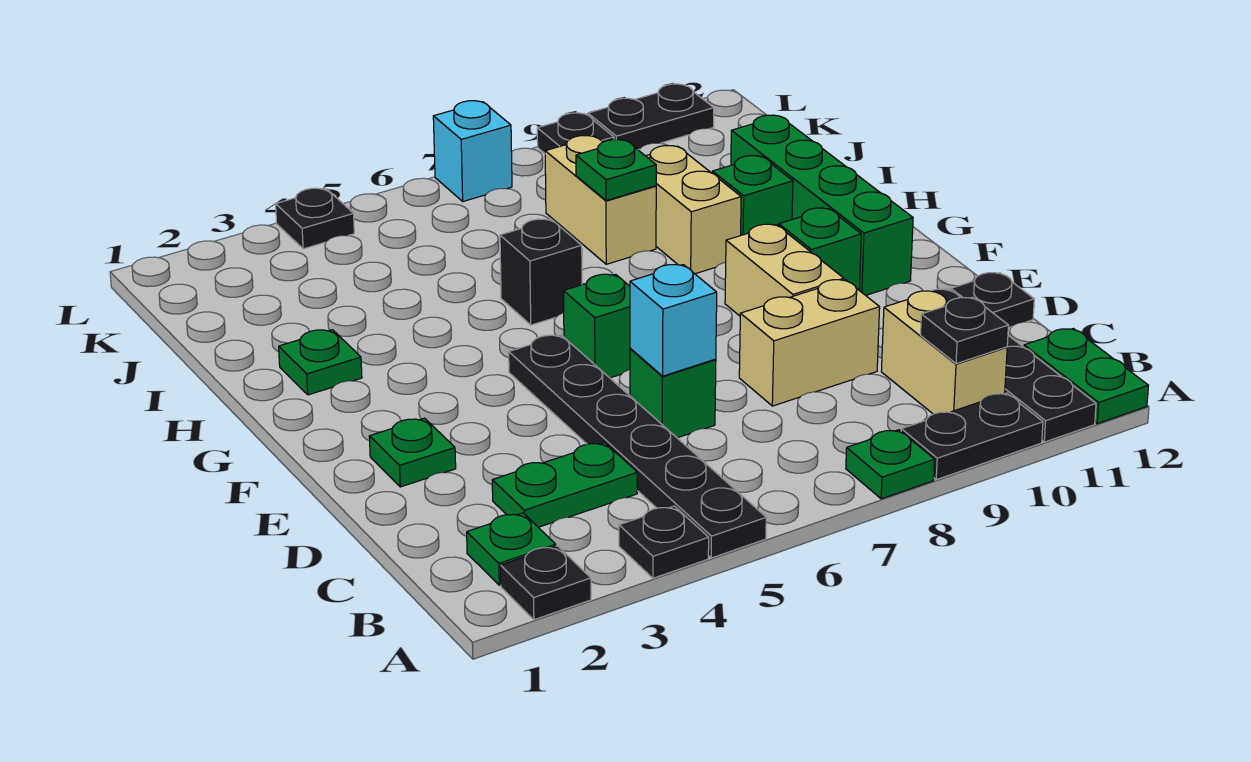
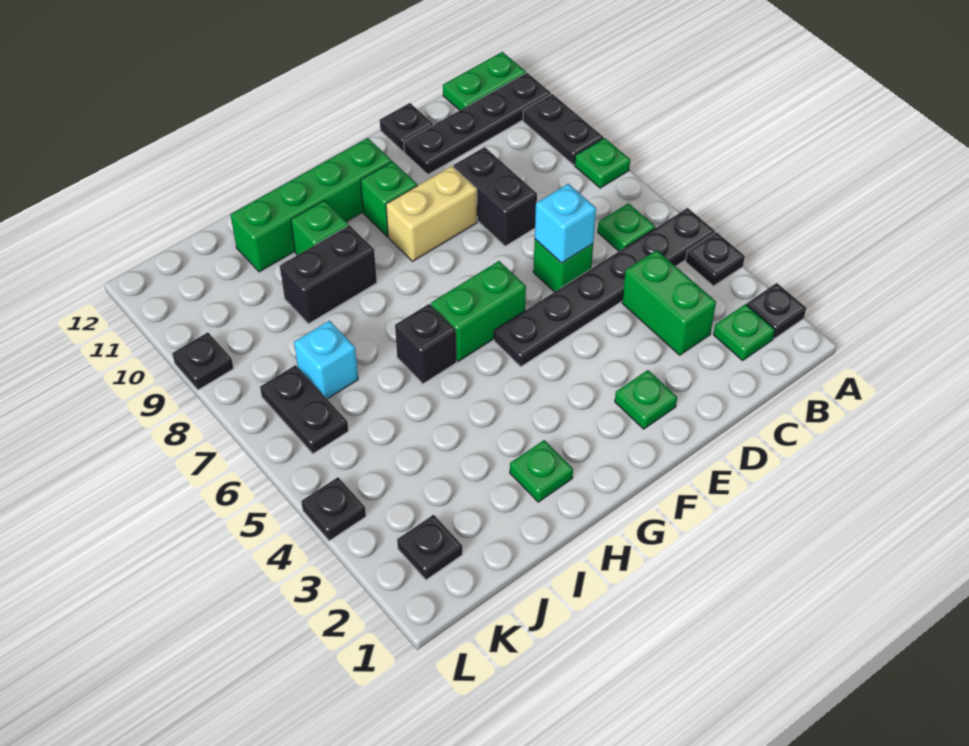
tan 1x2 brick [881,291,1007,414] -> none
black 1x1 plate [921,297,1009,364] -> black 1x1 plate moved to [397,515,462,580]
green 1x2 plate [492,443,637,527] -> green 1x2 brick [622,250,716,355]
tan 1x2 brick [739,280,880,406] -> black 1x2 brick [454,147,537,246]
green 1x1 brick [564,274,630,378] -> green 1x2 brick [431,261,526,361]
tan 1x2 brick [646,146,741,274] -> black 1x2 brick [280,225,377,324]
tan 1x2 brick [545,136,656,264] -> none
green 1x1 plate [576,140,656,201] -> green 1x1 plate moved to [598,203,655,251]
cyan 1x1 brick [433,101,512,201] -> cyan 1x1 brick moved to [294,321,358,399]
black 1x2 plate [588,84,714,150] -> black 1x2 plate moved to [260,365,348,454]

